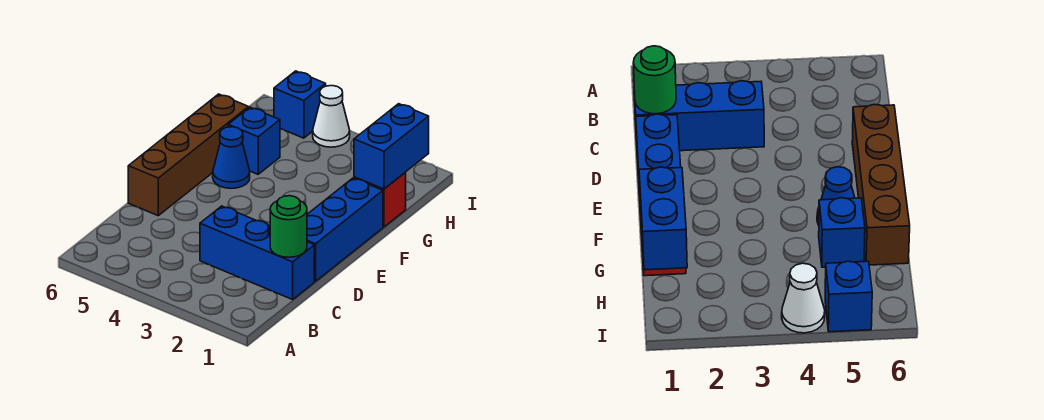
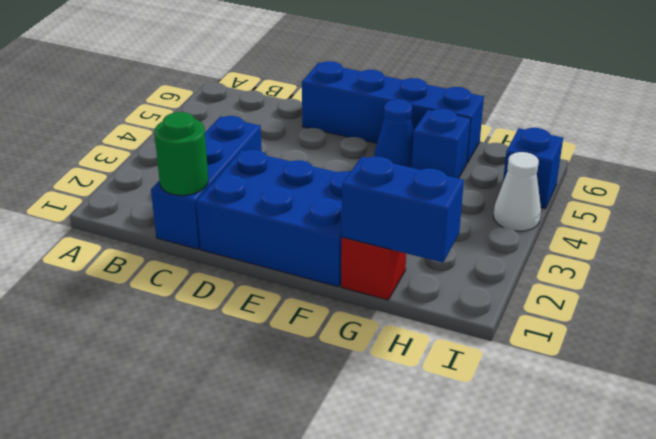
blue 1x3 brick [307,178,383,281] -> blue 2x3 brick [197,150,350,287]
brown 1x4 brick [128,94,249,216] -> blue 1x4 brick [302,61,484,163]

